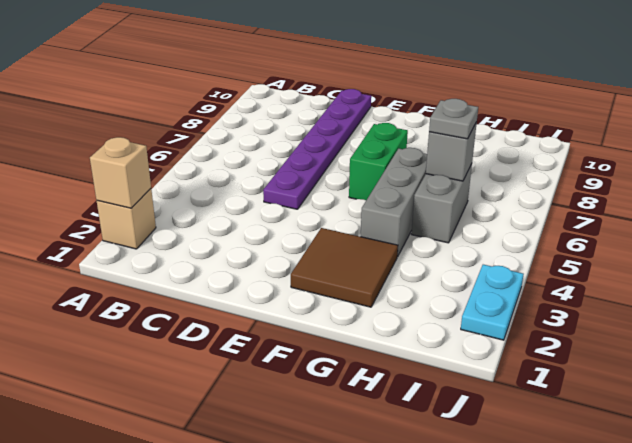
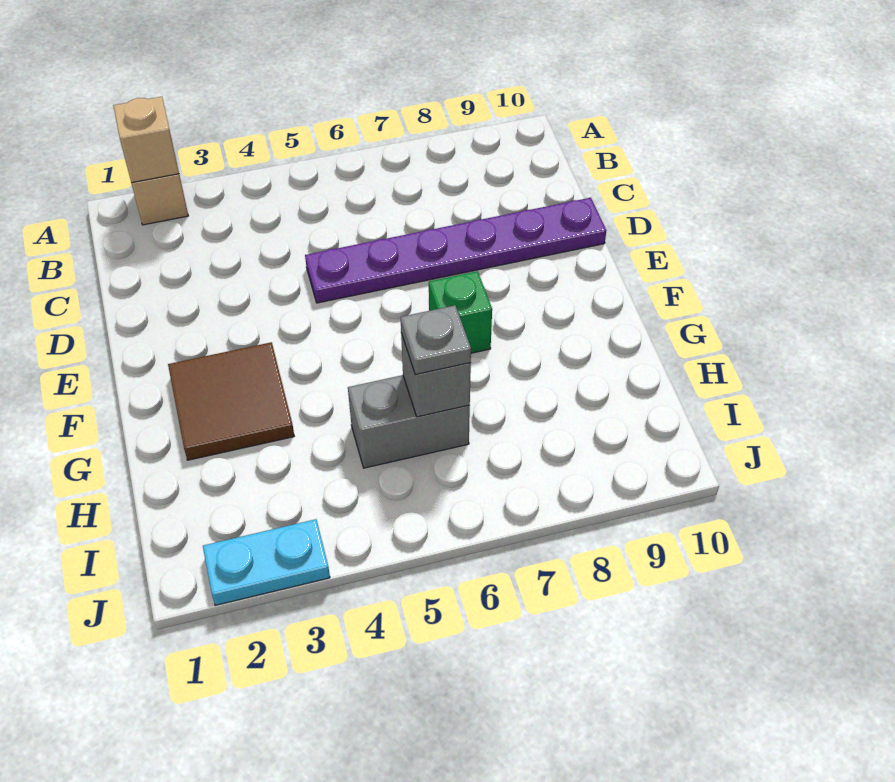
green 1x2 brick [349,123,408,200] -> green 1x1 brick [429,271,492,353]
grey 1x3 brick [361,148,427,257] -> none

